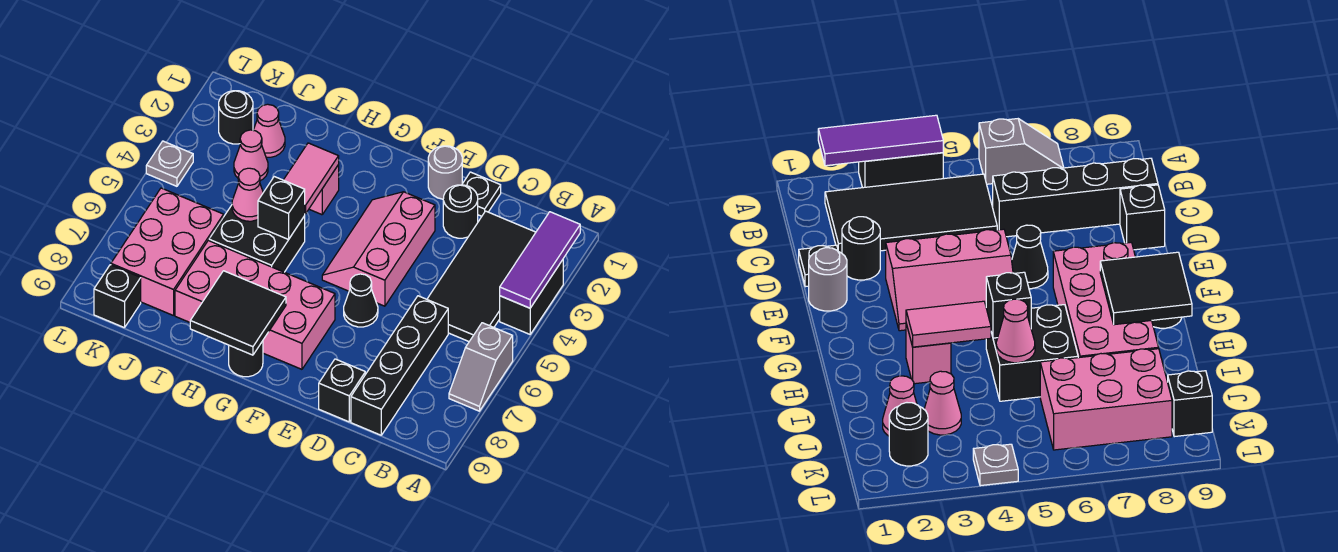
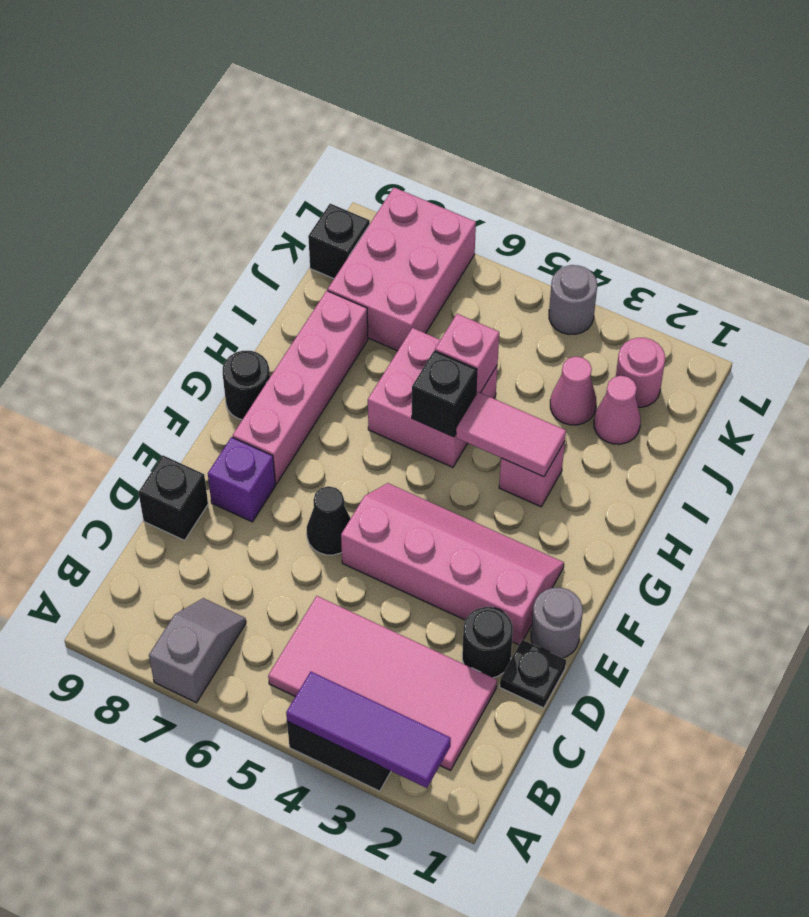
grey 1x2 slope [449,323,513,411] -> grey 1x2 slope turned to [149,598,246,703]
black 2x4 tile [427,211,536,341] -> pink 2x4 tile [268,596,497,770]
black 1x4 brick [351,296,448,435] -> none
pink 2x3 slope [322,192,435,306] -> pink 2x4 slope [341,483,564,645]
none -> purple 1x1 brick [208,437,276,522]
pink 2x4 brick [175,241,335,369] -> pink 1x4 brick [233,291,368,484]
black 2x2 tile [190,271,286,355] -> none
black 2x2 brick [209,205,305,272] -> pink 2x2 brick [368,328,497,467]
pink 1x1 cone [232,168,263,221] -> pink 1x1 brick [435,314,499,394]
pink 2x3 brick [111,188,224,316] -> pink 2x3 brick turned to [328,188,476,351]
black 1x1 round brick [219,91,253,144] -> pink 1x1 round brick [616,338,665,407]
grey 1x1 plate [146,141,193,186] -> grey 1x1 round brick [549,265,597,334]

